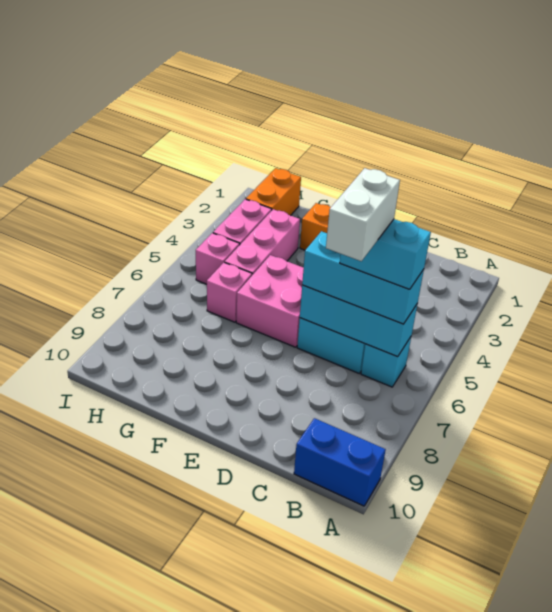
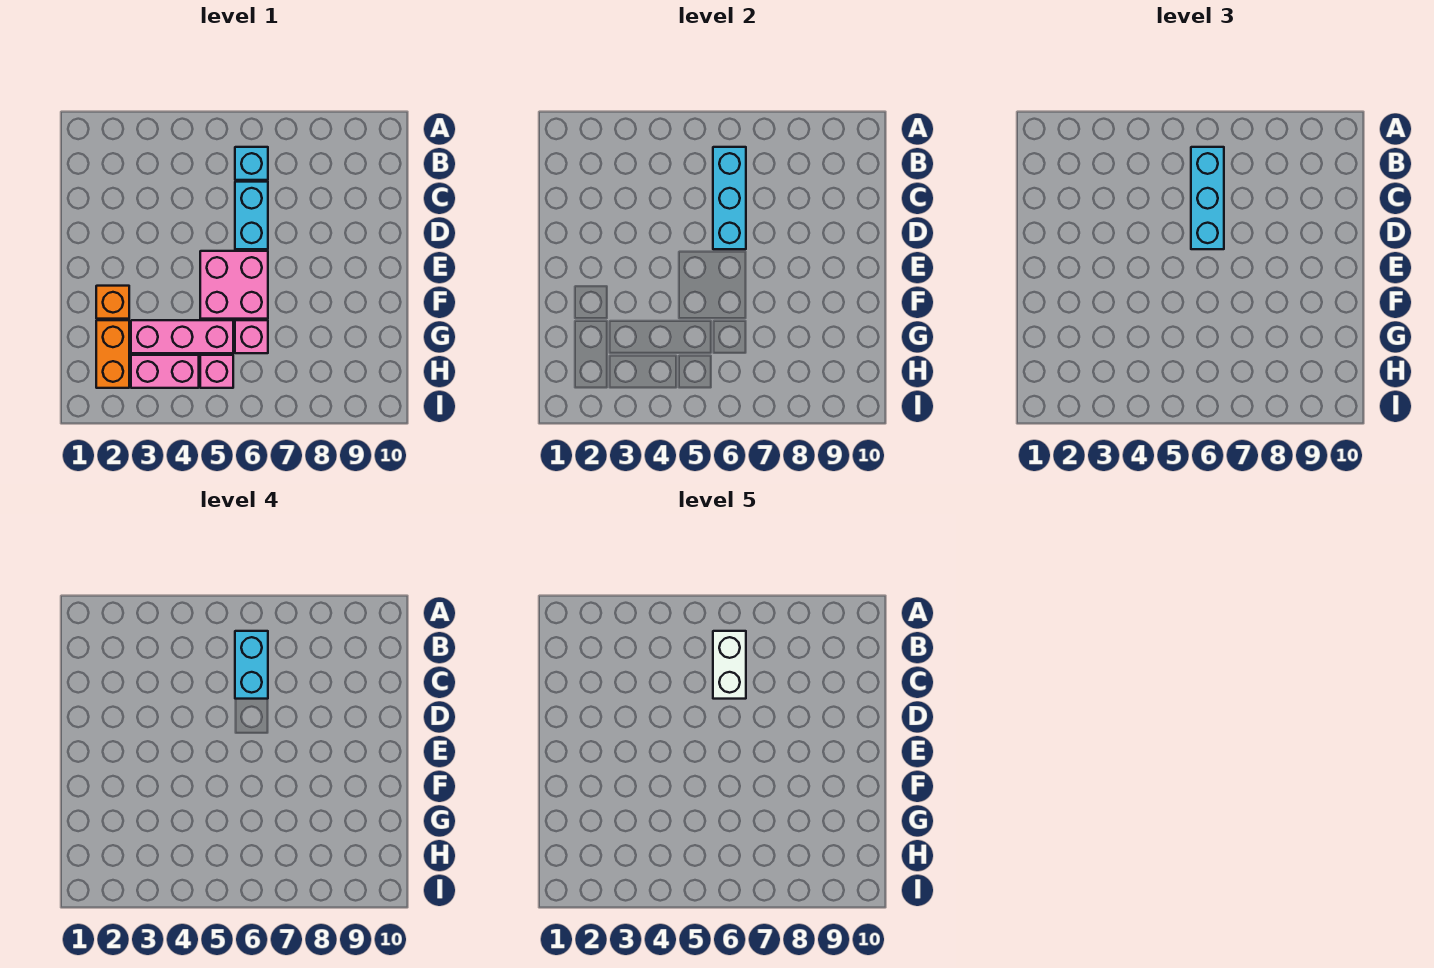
blue 1x2 brick [294,418,386,506] -> none
white 1x2 brick [326,168,400,261] -> white 1x2 brick turned to [713,631,746,699]
orange 1x2 brick [246,168,301,216] -> orange 1x2 brick turned to [96,320,129,388]

